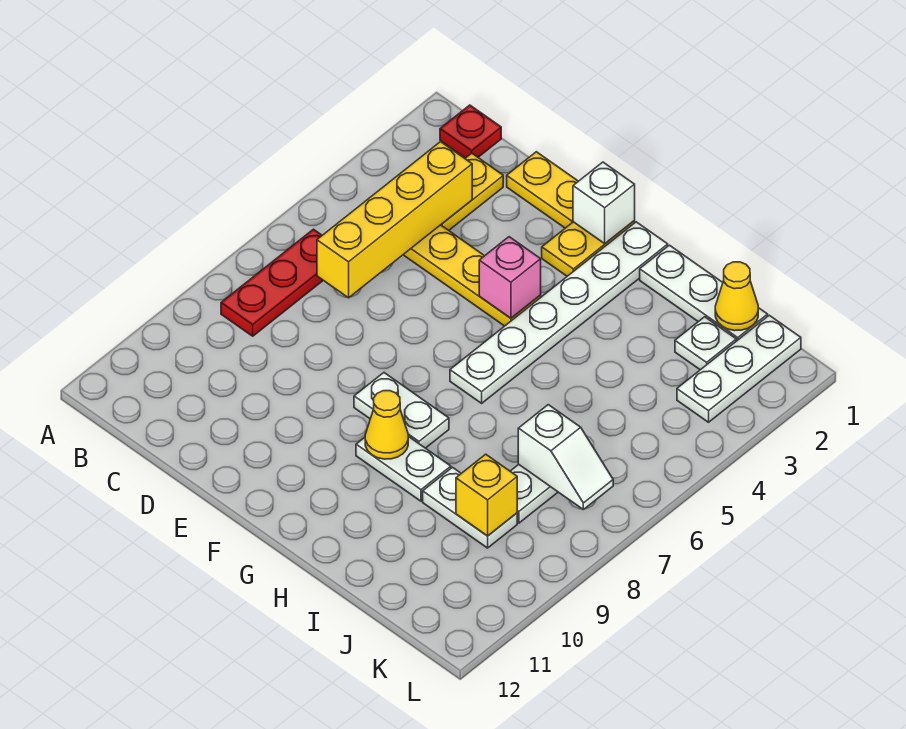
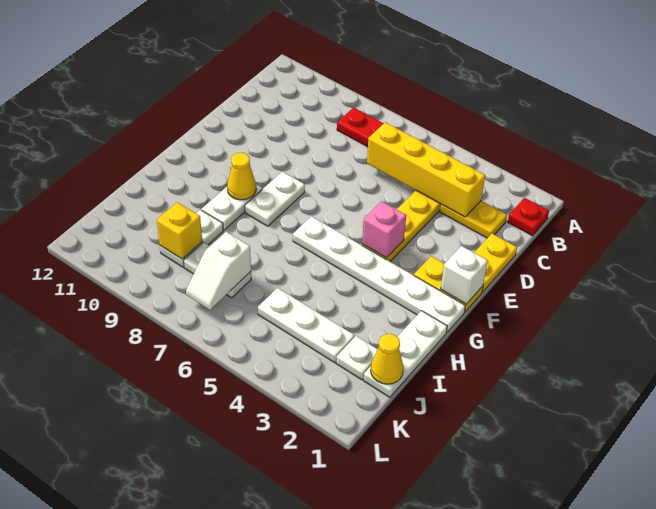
white 1x3 plate [677,315,801,422] -> white 1x3 plate moved to [258,288,355,363]

